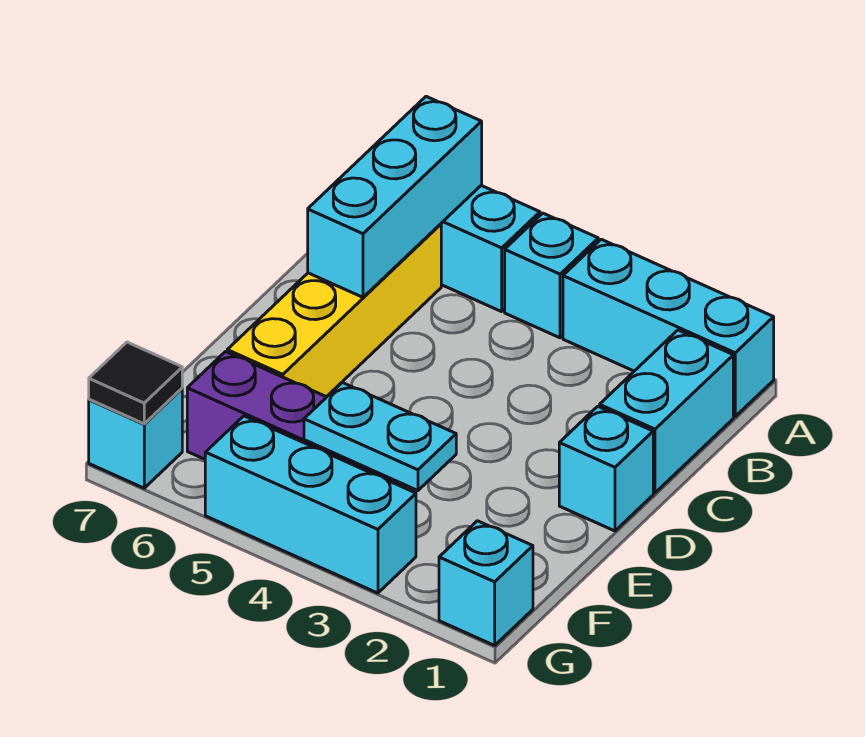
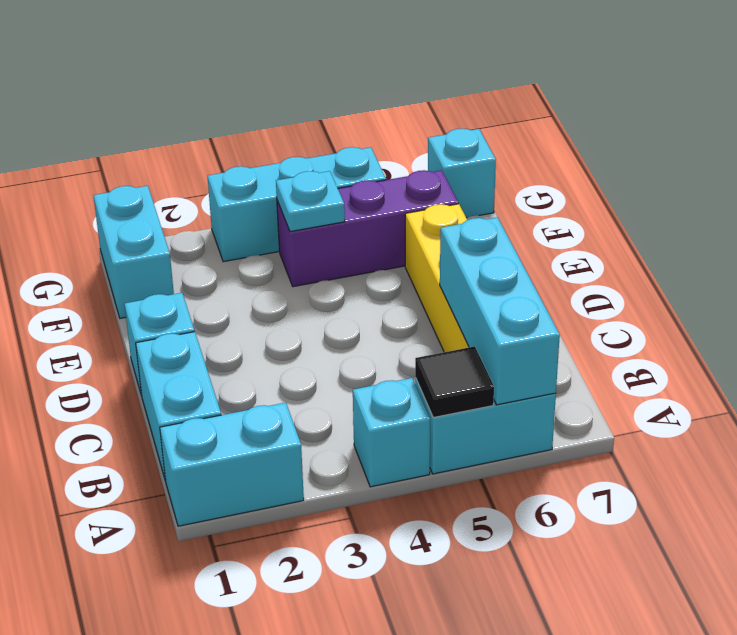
cyan 1x3 brick [563,239,774,416] -> cyan 1x2 brick [160,403,304,526]
cyan 1x2 plate [304,383,456,491] -> cyan 1x1 plate [276,171,345,232]
cyan 1x1 brick [439,521,533,645] -> cyan 1x2 brick [93,186,174,318]
black 1x1 tile [89,342,182,424] -> black 1x1 tile moved to [415,346,494,417]

